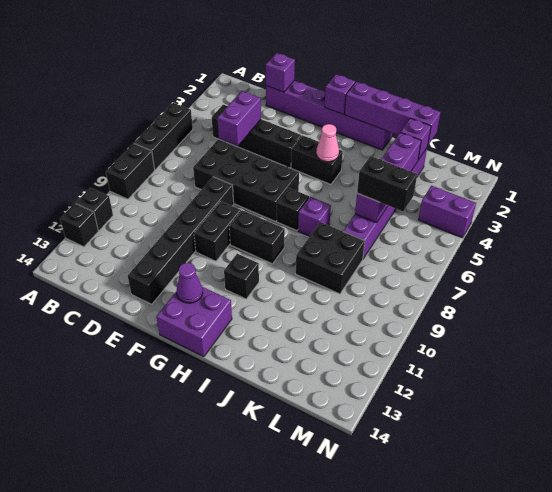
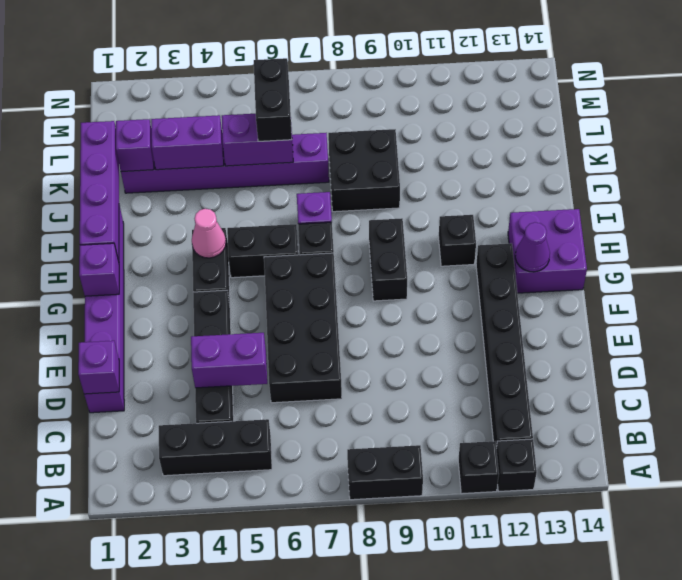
black 1x3 brick [134,103,193,170] -> black 1x3 brick moved to [159,419,272,476]
black 1x6 brick [128,177,234,304] -> black 1x6 brick turned to [476,243,533,448]
black 1x2 brick [194,201,241,261] -> black 1x2 brick moved to [227,224,298,278]
purple 1x2 brick [418,186,476,238] -> none

